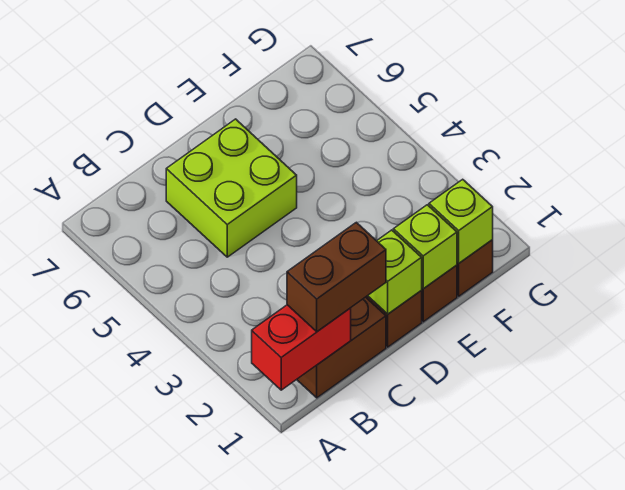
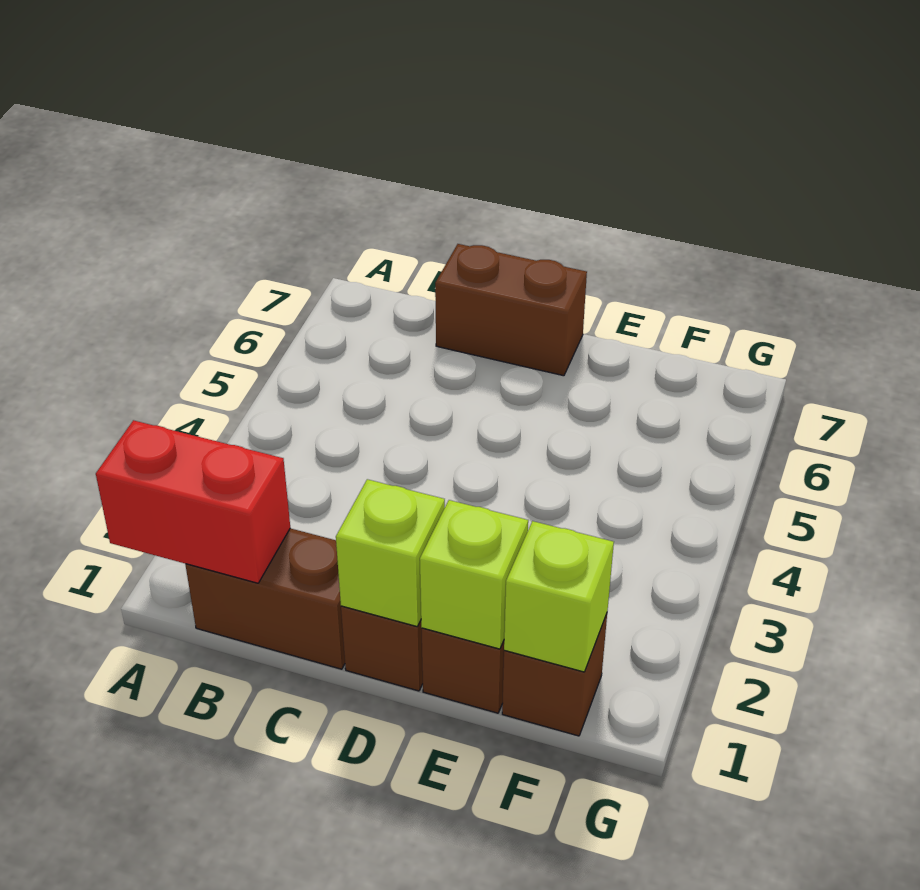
brown 1x2 brick [287,222,386,332] -> brown 1x2 brick moved to [435,244,587,376]
lime 2x2 brick [166,119,297,257] -> none

